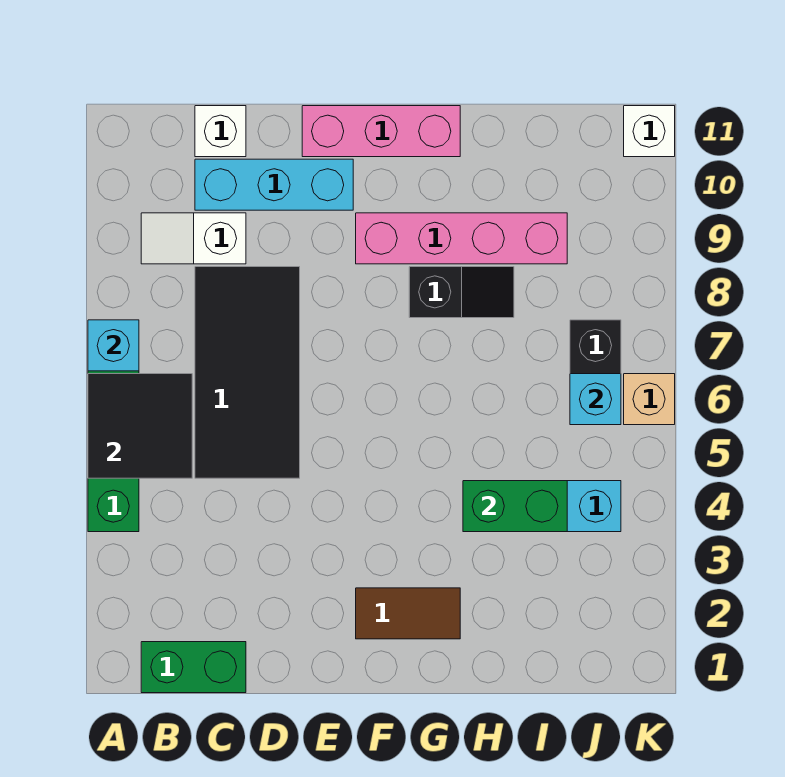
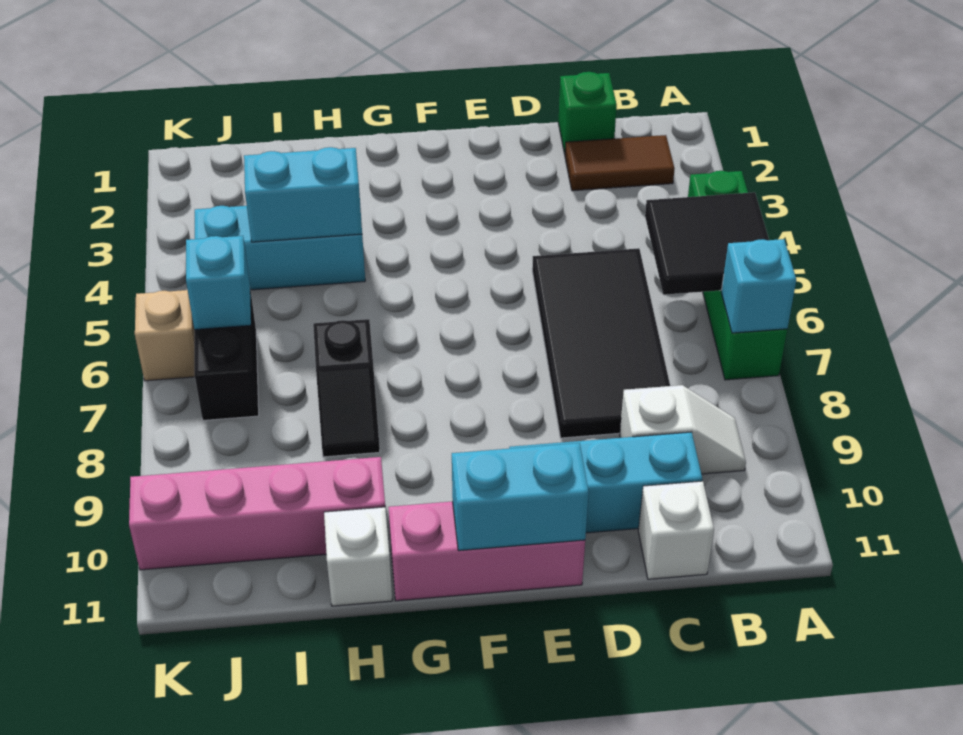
green 1x2 brick [141,642,246,693] -> green 1x1 brick [558,72,617,154]
none -> cyan 1x2 brick [452,443,589,551]
brown 1x2 tile [356,588,460,639] -> brown 1x2 tile moved to [565,135,675,191]
pink 1x4 brick [356,213,567,264] -> pink 1x4 brick moved to [129,457,385,570]
black 1x2 slope [409,267,514,318] -> black 1x2 slope turned to [313,319,380,457]
green 1x2 brick [463,481,567,532] -> cyan 1x2 brick [244,147,362,242]
white 1x1 brick [624,106,675,157] -> white 1x1 brick moved to [324,507,392,606]

